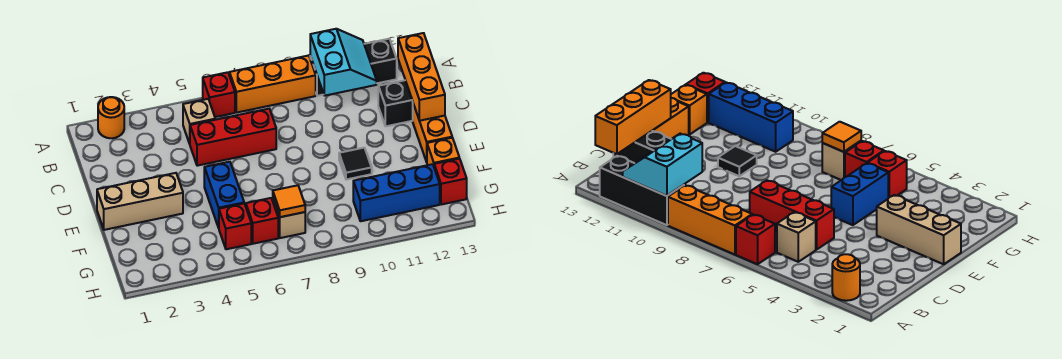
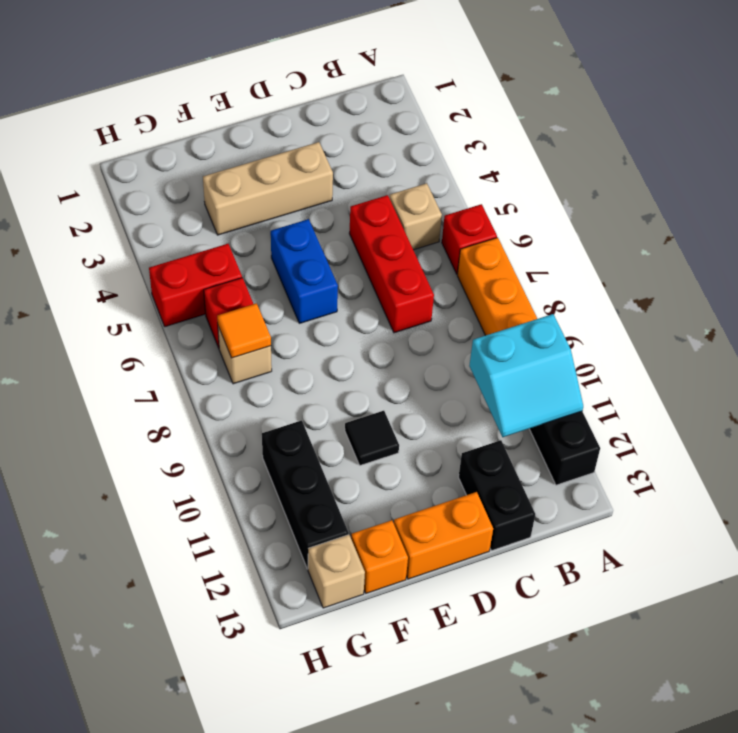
orange 1x1 round brick [98,97,124,138] -> none
orange 1x3 brick [398,33,445,121] -> none
tan 1x3 brick [97,173,183,230] -> tan 1x3 brick turned to [203,142,333,235]
blue 1x2 brick [204,162,244,228] -> blue 1x2 brick turned to [270,219,338,323]
red 1x1 brick [219,203,251,249] -> red 1x2 brick [149,244,242,327]
blue 1x3 brick [353,164,440,221] -> black 1x3 brick [262,420,349,569]
red 1x1 brick [434,159,467,205] -> tan 1x1 brick [308,535,365,608]

